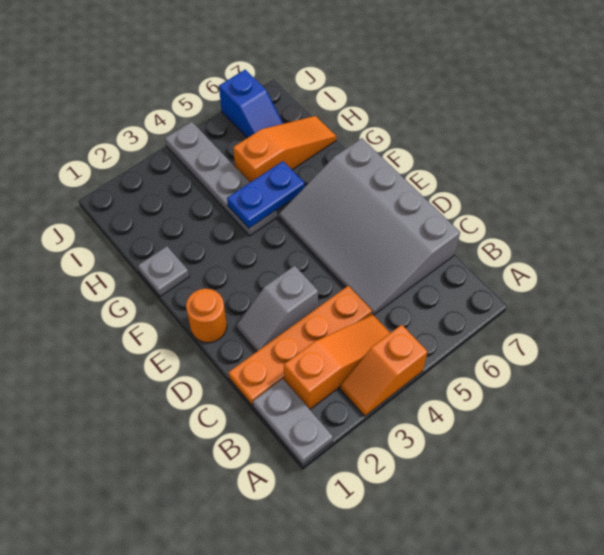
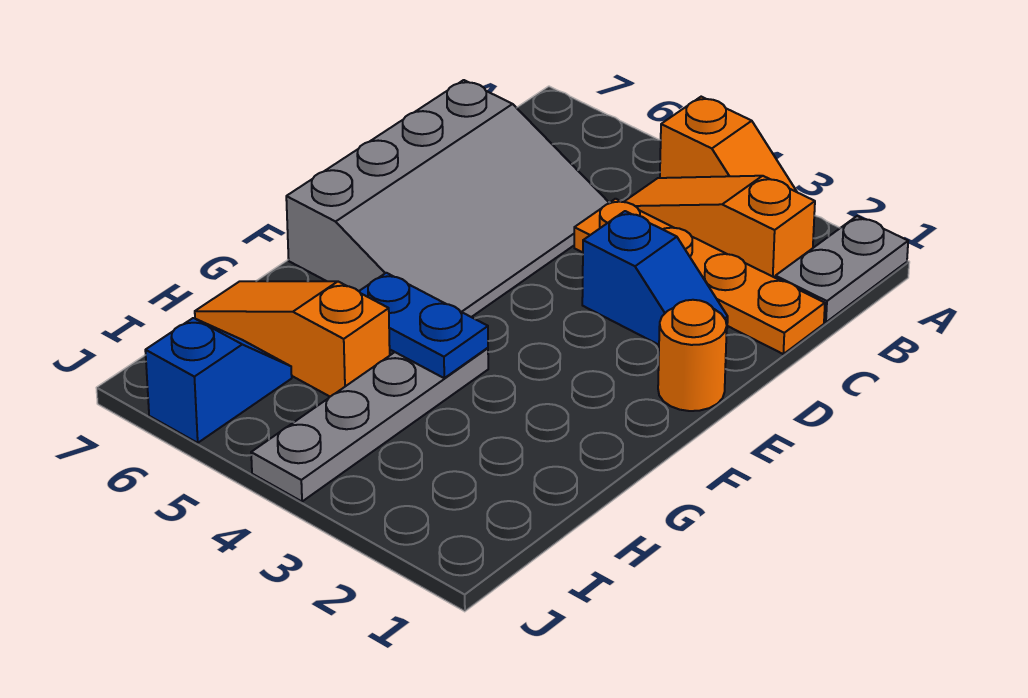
grey 1x2 slope [236,266,318,352] -> blue 1x2 slope [582,211,728,345]
grey 1x1 plate [138,246,189,296] -> none

